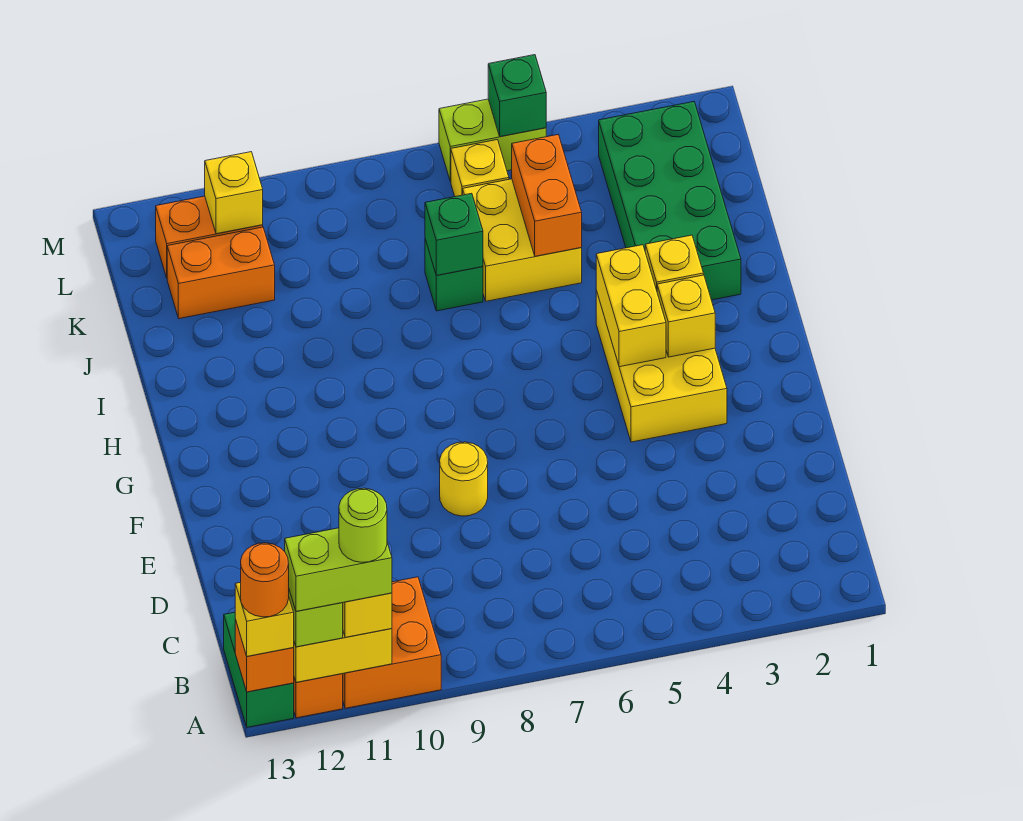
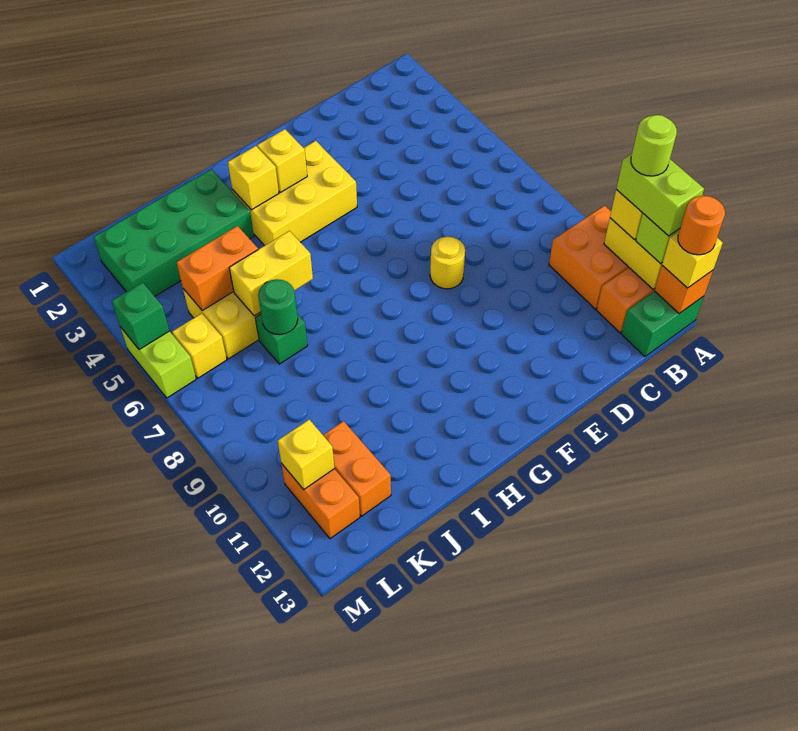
yellow 1x2 brick [596,245,666,367] -> yellow 1x2 brick moved to [229,231,313,316]
green 1x1 brick [425,193,483,276] -> green 1x1 round brick [258,279,298,335]

